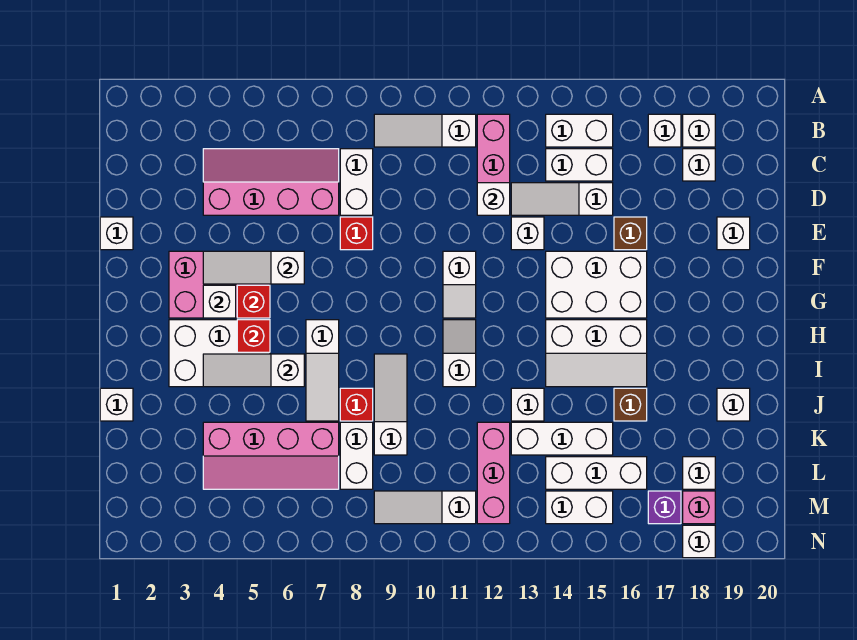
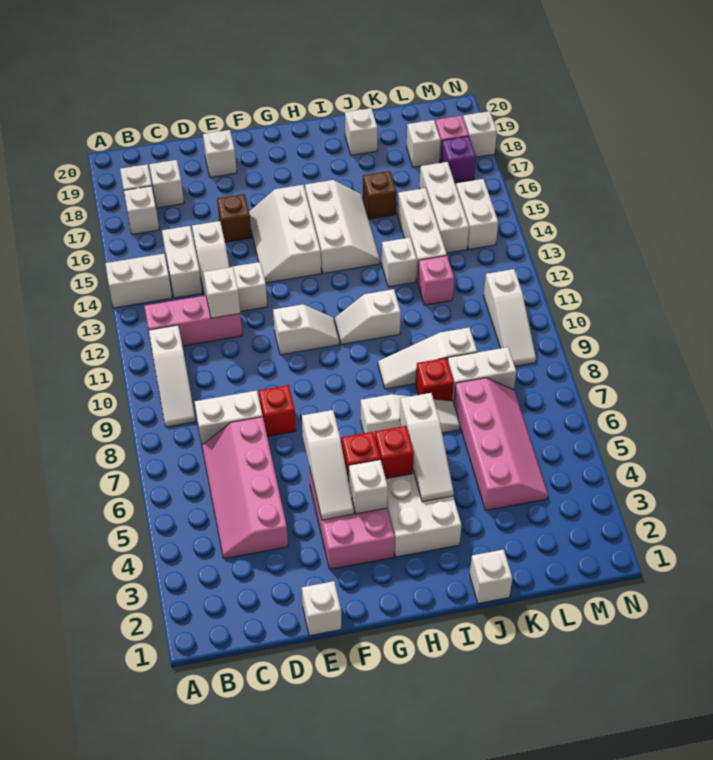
white 1x2 brick [546,114,613,147] -> white 1x2 brick turned to [105,254,172,308]
white 2x3 brick [546,251,647,318] -> white 2x3 slope [249,185,321,283]
pink 1x3 brick [477,422,510,524] -> pink 1x1 brick [418,256,454,305]

